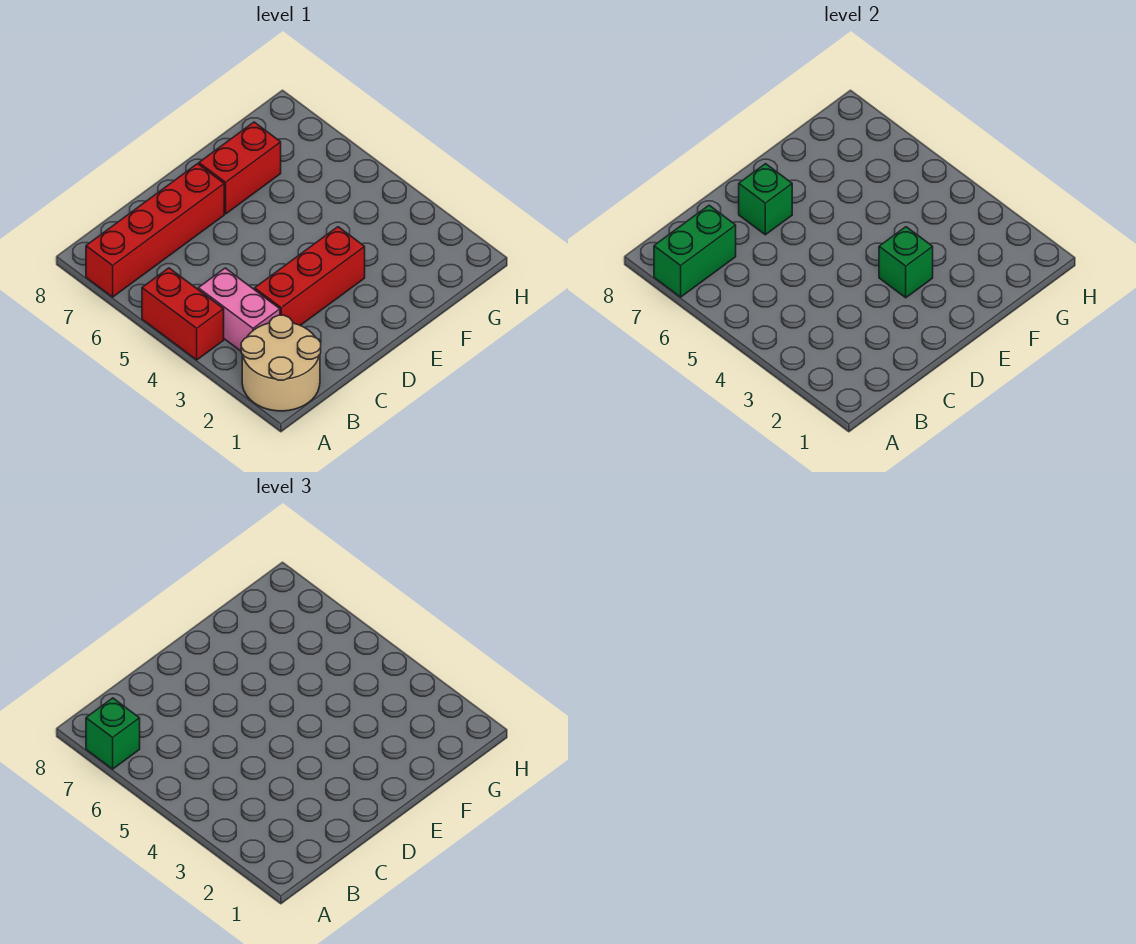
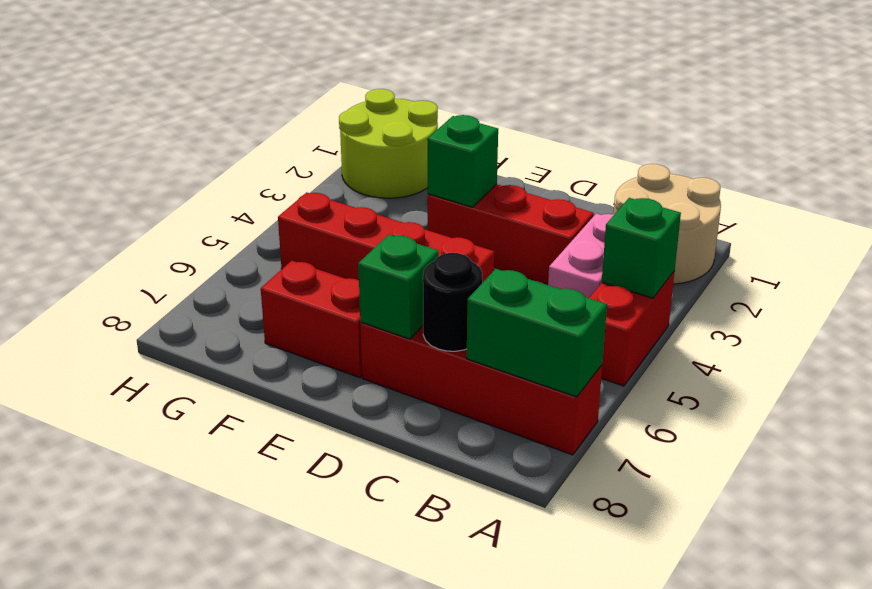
green 1x1 brick [86,698,140,769] -> green 1x1 brick moved to [602,198,681,298]
none -> black 1x1 round brick [423,253,482,351]
none -> red 1x4 brick [278,192,494,283]
none -> lime 2x2 round brick [339,89,438,198]

